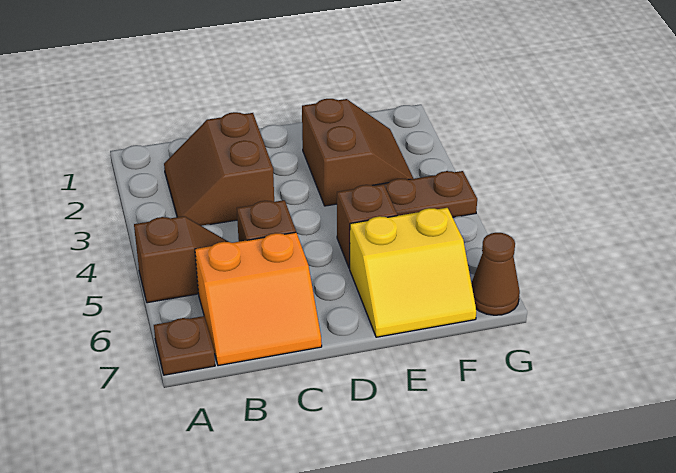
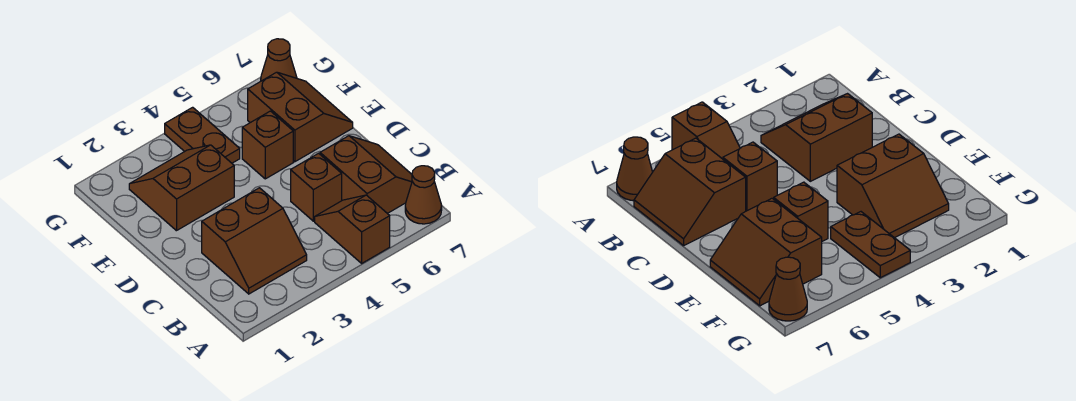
brown 1x1 plate [154,316,215,375] -> brown 1x1 cone [405,166,442,224]
orange 2x2 slope [195,232,322,366] -> brown 2x2 slope [320,136,412,214]
yellow 2x2 slope [350,208,476,337] -> brown 2x2 slope [248,72,353,162]

